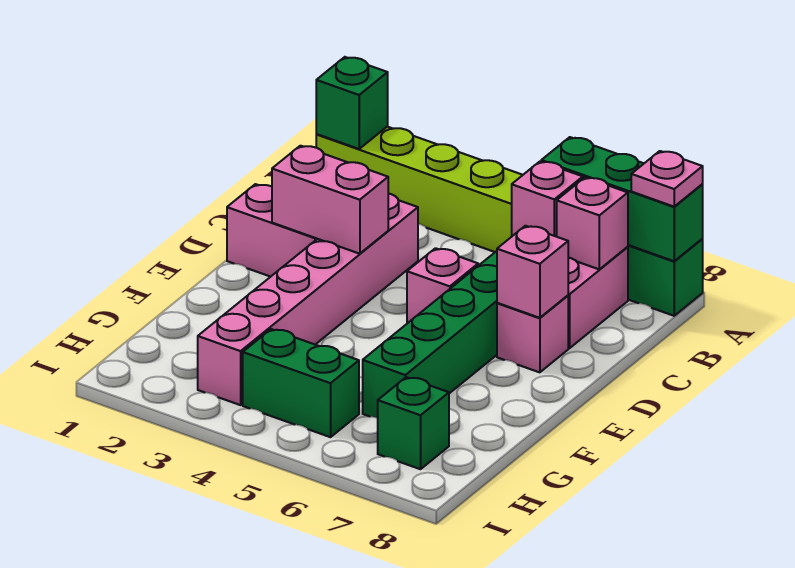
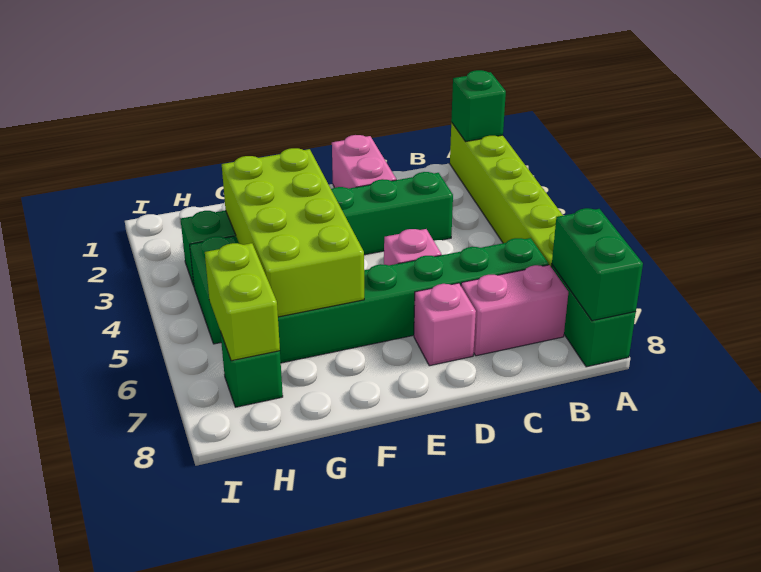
green 1x3 brick [541,137,703,261] -> green 1x2 brick [552,208,643,321]
pink 1x1 plate [631,151,703,207] -> none
pink 1x1 brick [512,161,583,237] -> none
pink 1x1 brick [557,177,628,269] -> none
pink 1x6 brick [198,193,418,405] -> green 1x6 brick [180,172,453,286]
pink 1x2 brick [272,146,388,254] -> none
pink 1x1 brick [497,226,568,318] -> none
none -> lime 2x4 brick [222,148,364,317]
none -> lime 1x2 brick [205,243,280,361]

